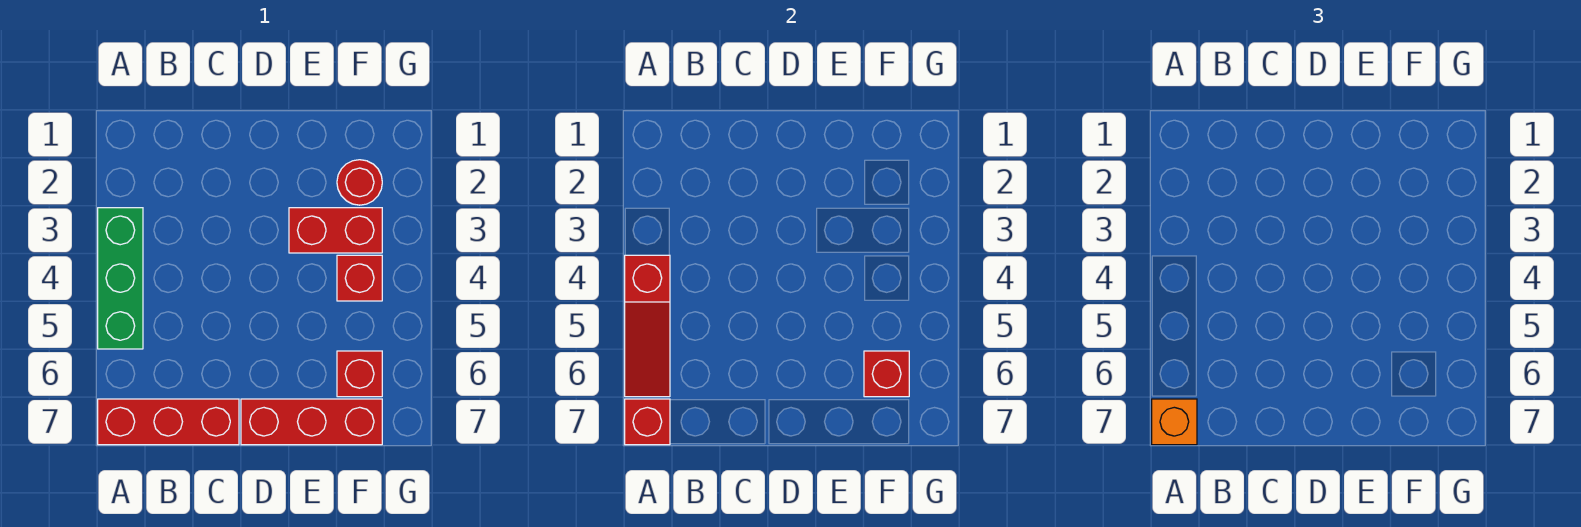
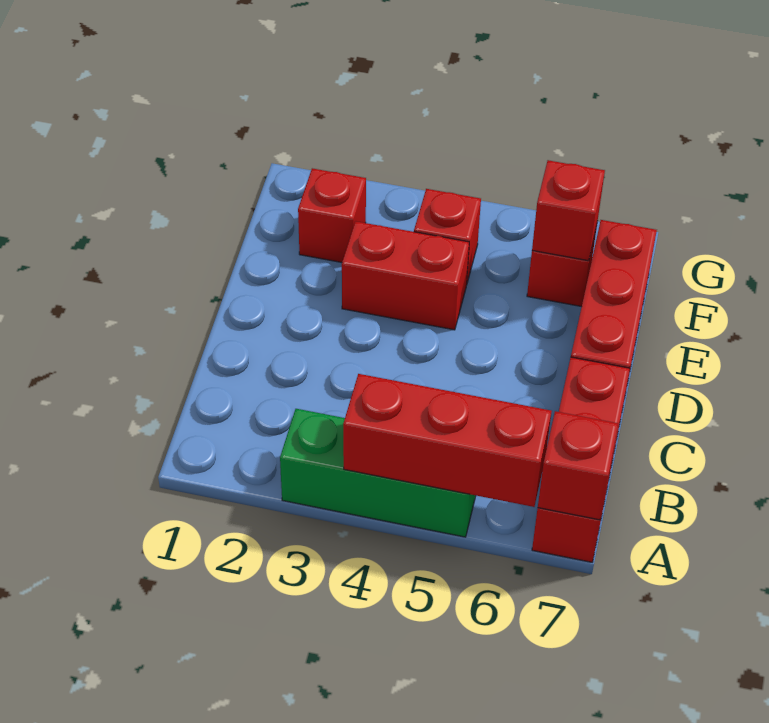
red 1x3 slope [625,255,670,397] -> red 1x3 brick [343,374,552,507]
orange 1x1 brick [1152,399,1197,445] -> none
red 1x2 brick [289,208,382,253] -> red 1x2 brick turned to [342,221,469,330]
red 1x1 round brick [337,160,382,205] -> red 1x1 brick [298,168,366,262]

